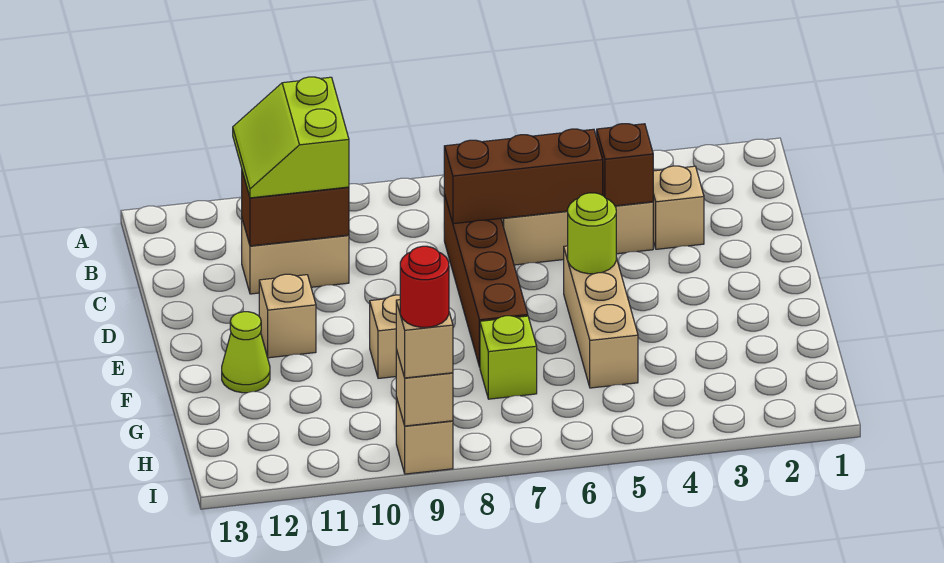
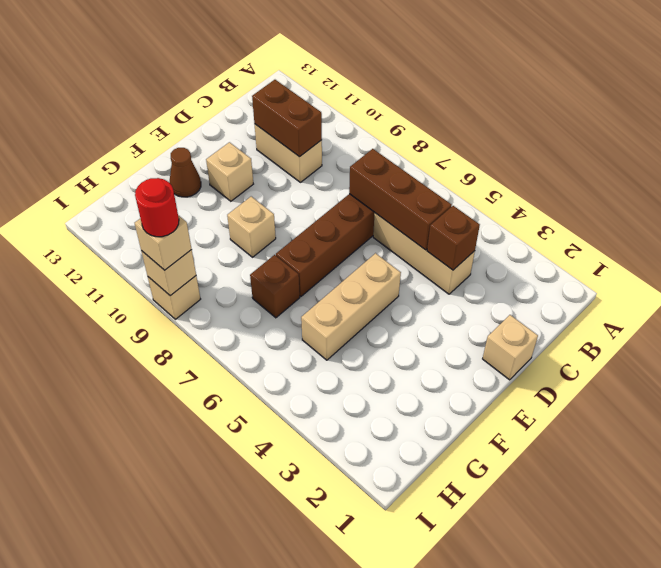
lime 2x2 slope [233,77,349,198] -> none
tan 1x1 brick [653,166,704,249] -> tan 1x1 brick moved to [483,315,538,380]
lime 1x1 round brick [568,193,616,274] -> none
lime 1x1 cone [222,312,270,393] -> brown 1x1 cone [169,148,201,197]
lime 1x1 brick [480,316,537,399] -> brown 1x1 brick [250,255,300,318]

